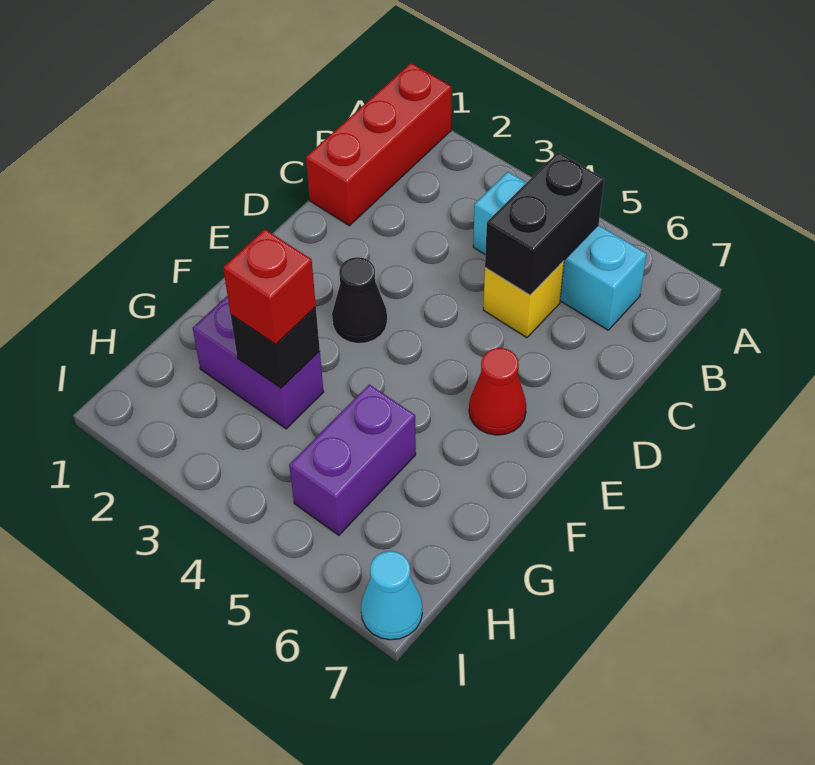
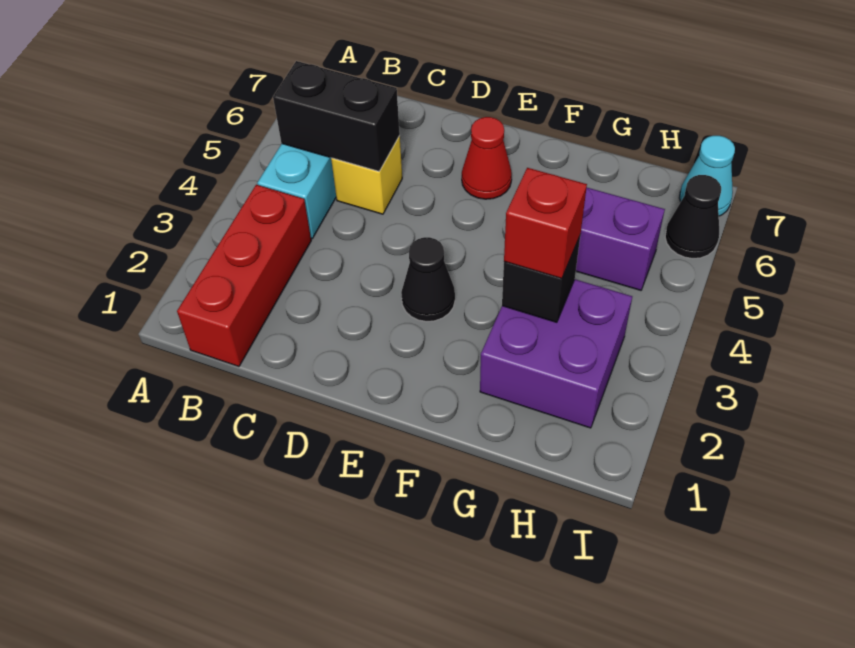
red 1x3 brick [306,63,452,226] -> red 1x3 brick turned to [177,185,311,366]
purple 1x2 brick [193,296,323,429] -> purple 2x2 brick [480,279,632,428]
none -> black 1x1 cone [665,175,721,259]

